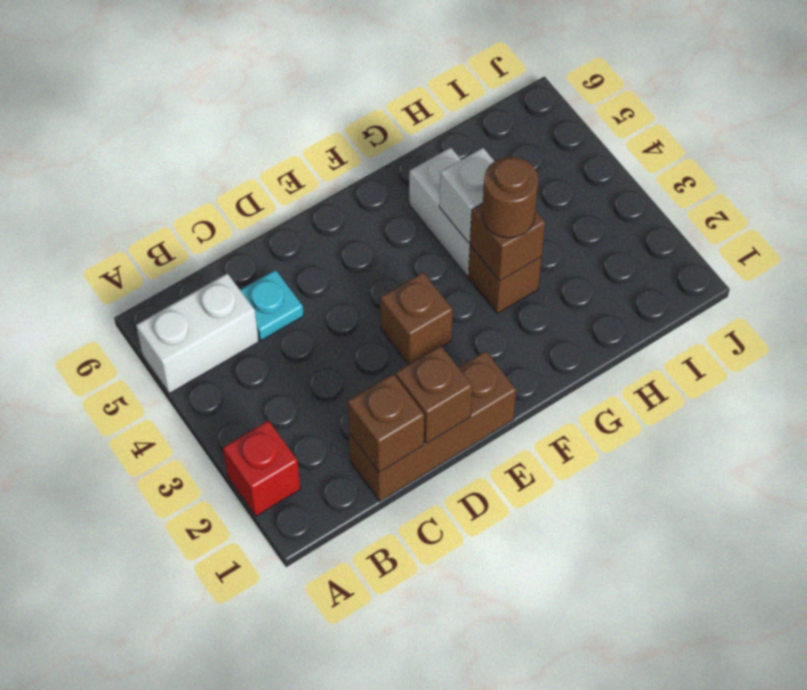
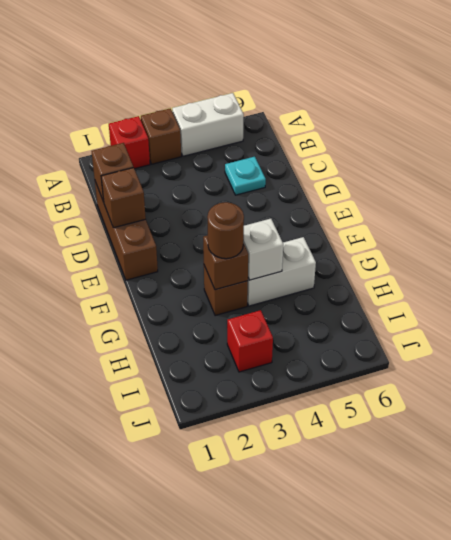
white 1x2 brick [136,273,259,394] -> white 1x2 brick turned to [172,93,244,156]
brown 1x1 brick [380,273,453,365] -> brown 1x1 brick moved to [141,108,181,164]
none -> red 1x1 brick [227,310,273,372]

